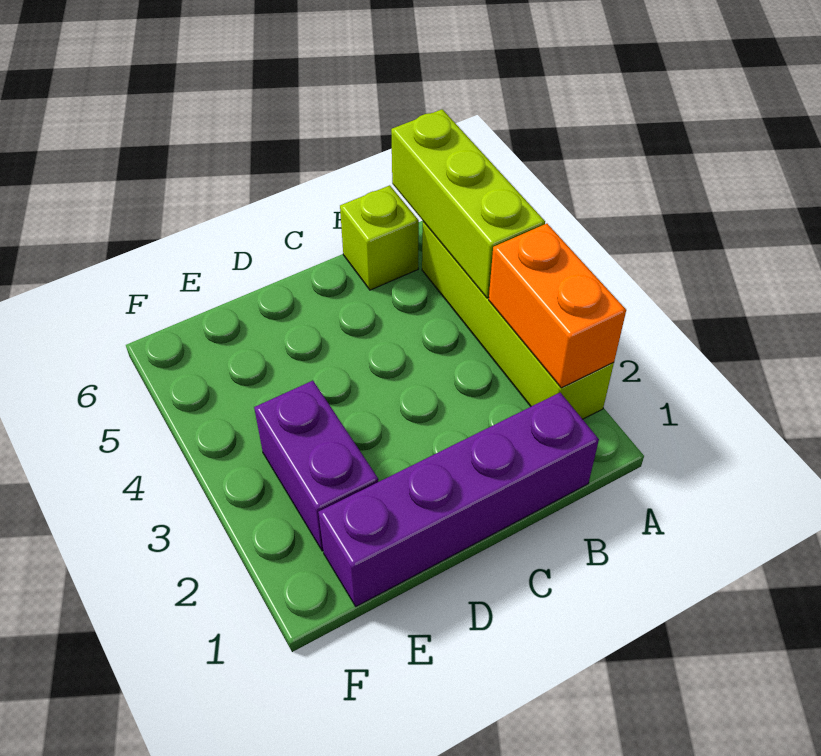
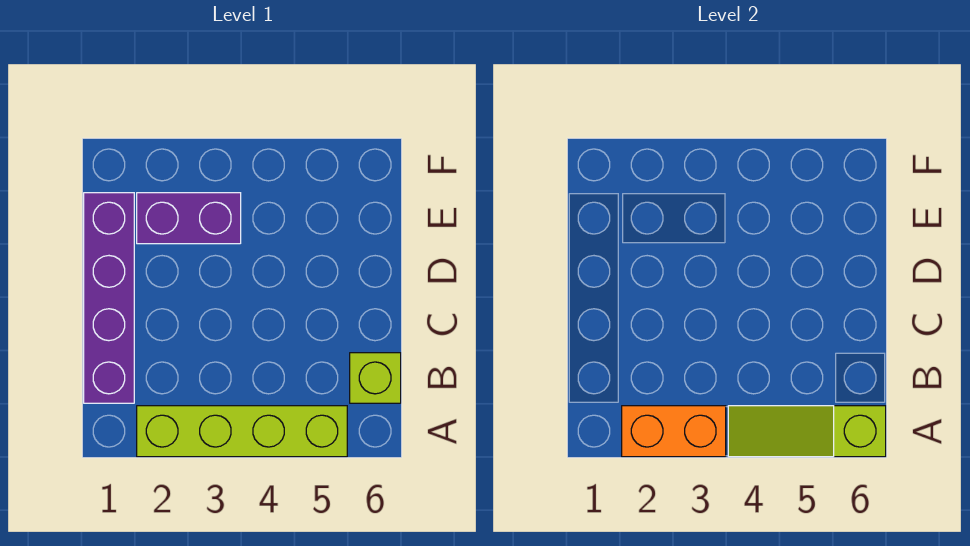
lime 1x3 brick [391,109,545,298] -> lime 1x3 slope [728,406,886,457]

